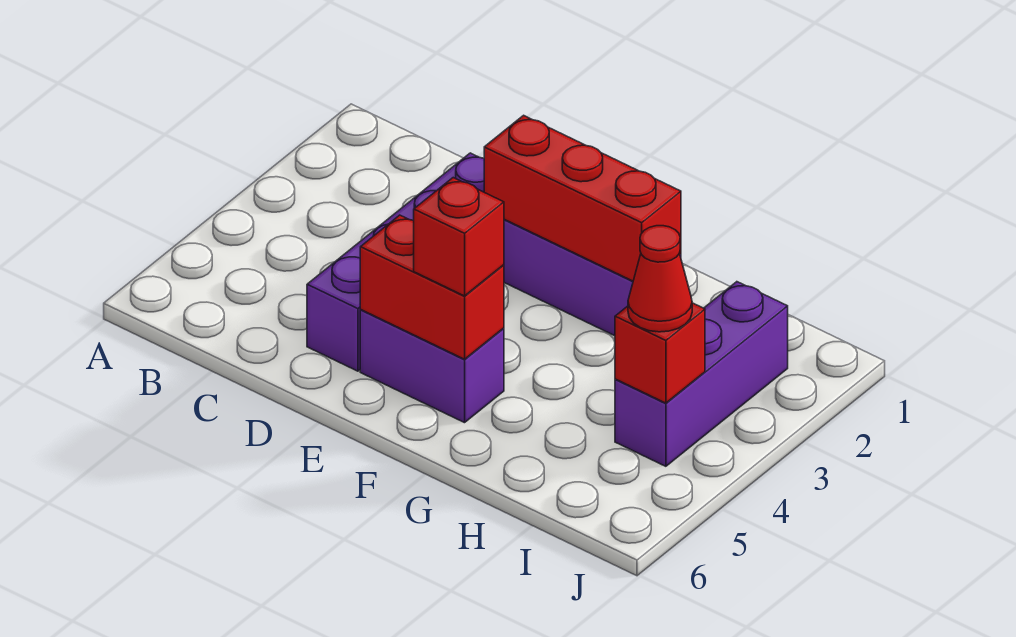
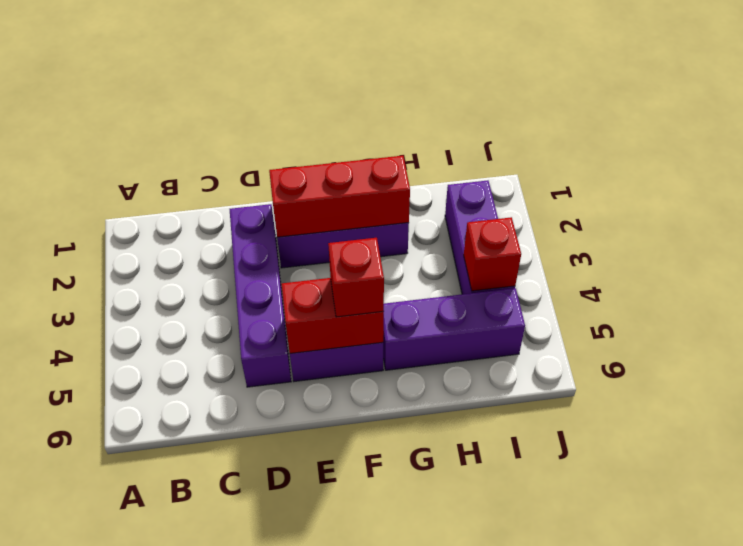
none -> purple 1x3 brick [383,288,525,370]
red 1x1 cone [628,226,692,332] -> none

